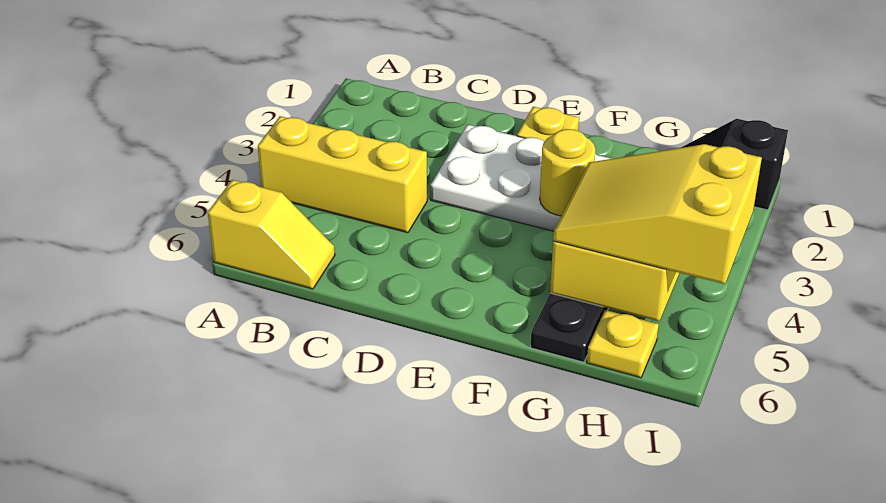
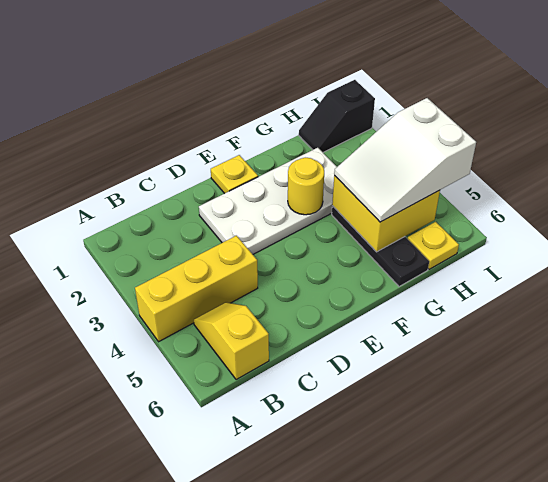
yellow 1x2 slope [208,180,335,289] -> yellow 1x2 slope turned to [194,302,269,380]
yellow 2x3 slope [553,144,762,284] -> white 2x3 slope [334,98,476,222]

